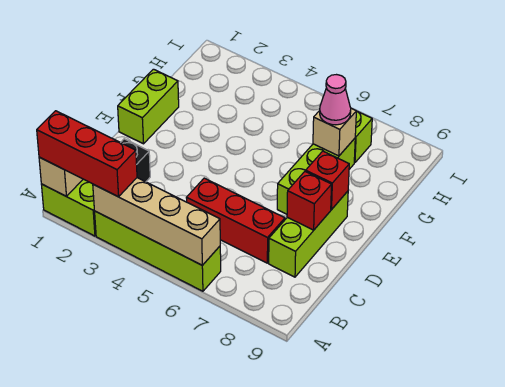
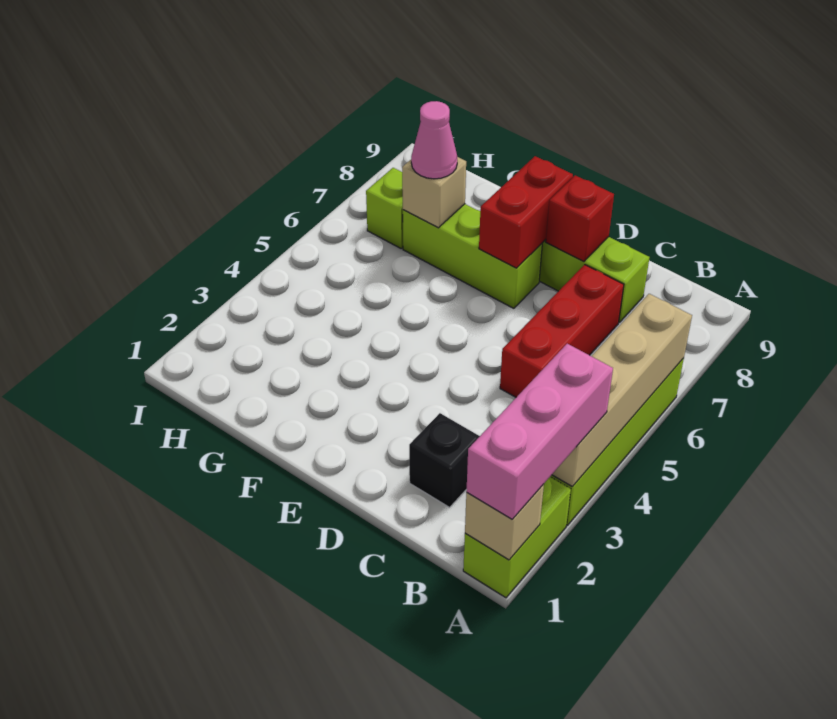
red 1x3 brick [37,111,137,197] -> pink 1x3 brick [466,344,613,519]
lime 1x2 brick [118,69,179,144] -> none
red 1x1 brick [306,151,349,209] -> red 1x2 brick [479,156,573,268]

